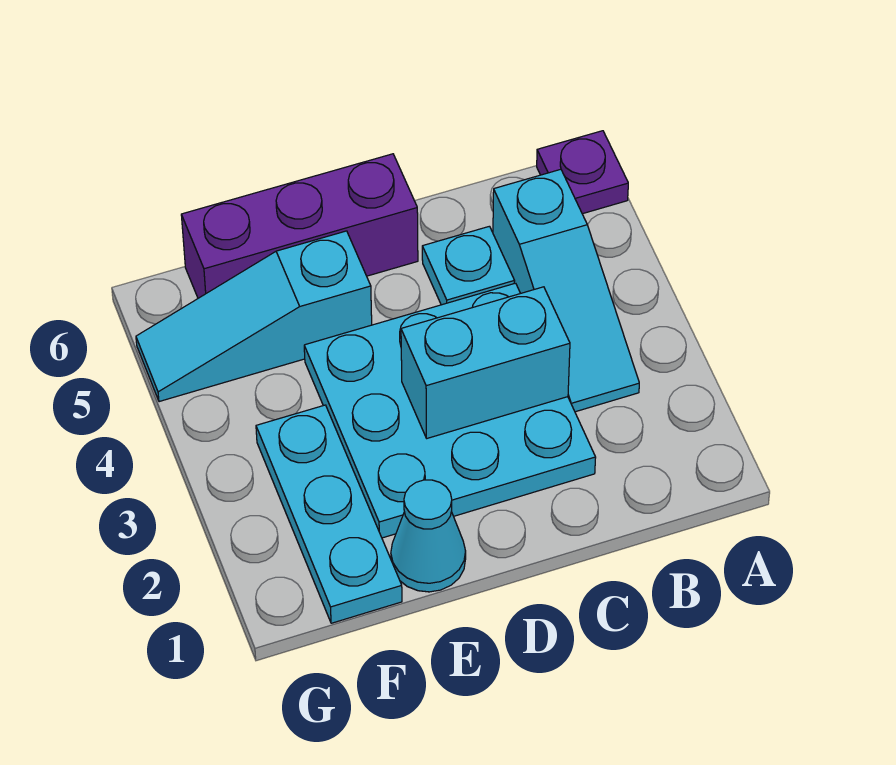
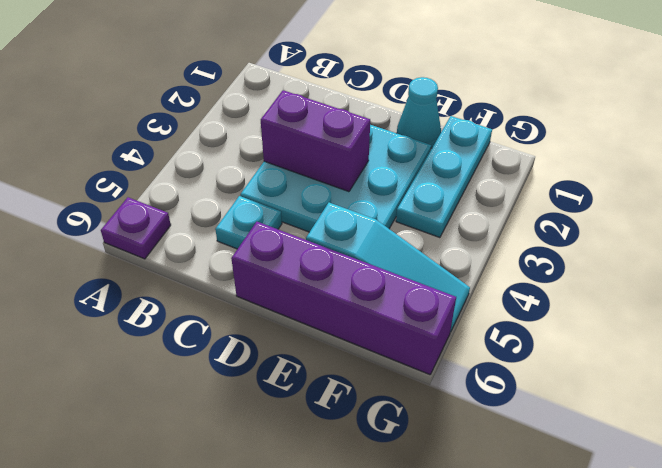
cyan 1x3 slope [493,169,639,412] -> none
cyan 1x2 brick [401,287,570,438] -> purple 1x2 brick [261,90,370,192]
purple 1x3 brick [181,154,418,298] -> purple 1x4 brick [231,222,456,375]

